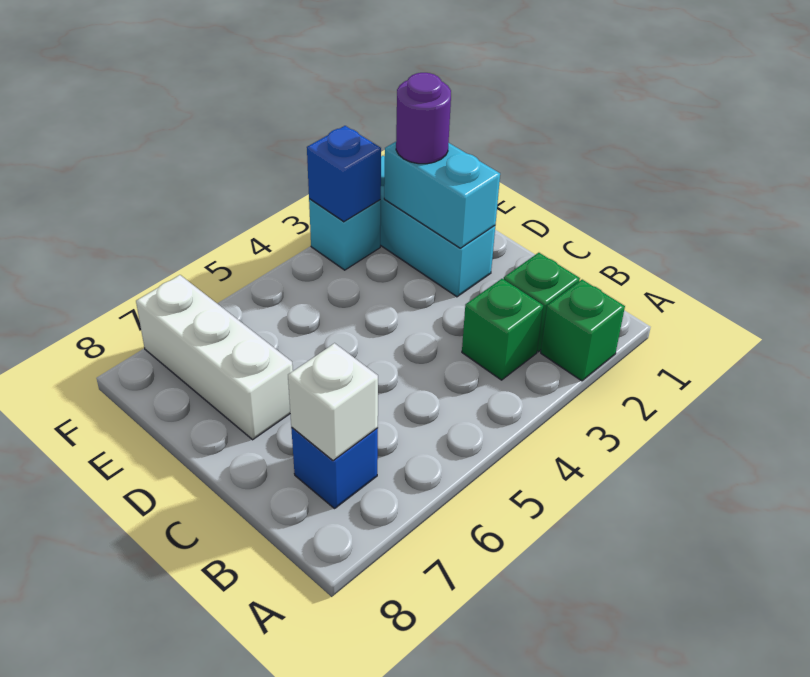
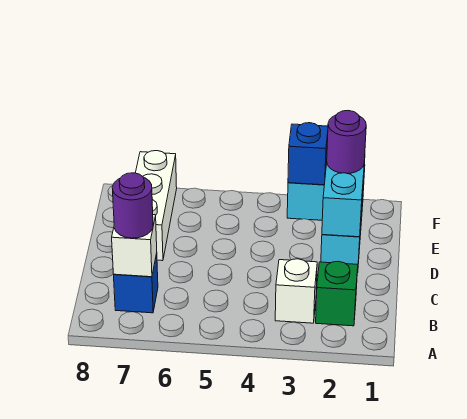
green 1x1 brick [541,280,625,381] -> none
green 1x1 brick [462,279,543,380] -> white 1x1 brick [275,259,317,323]
none -> purple 1x1 round brick [112,173,153,238]

